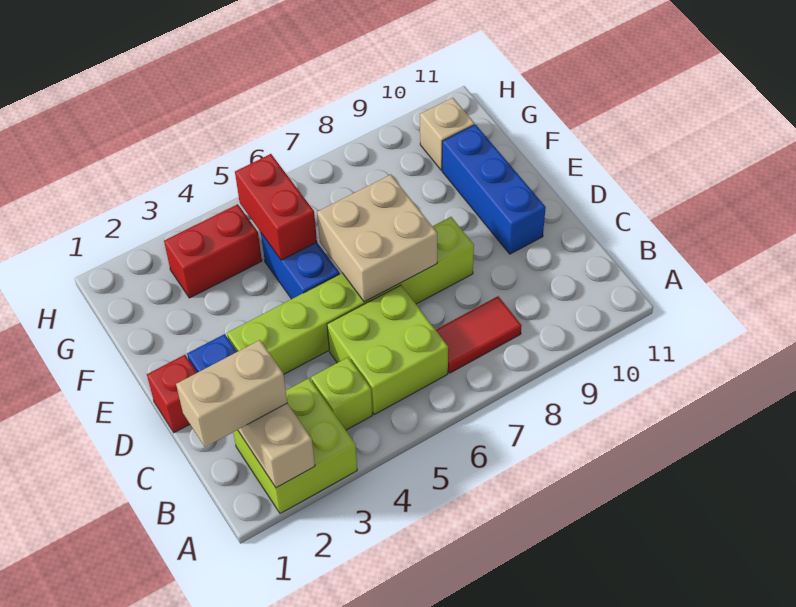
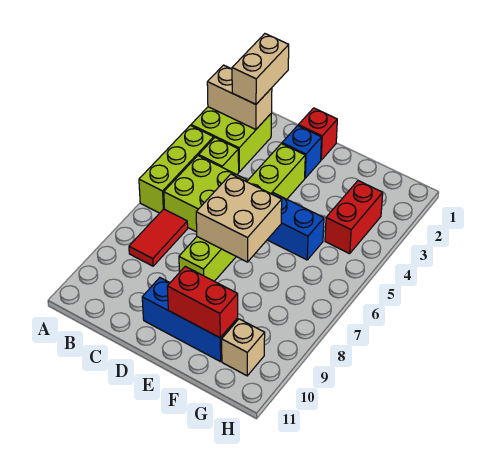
none -> lime 1x3 brick [139,125,214,213]
red 1x2 brick [235,154,317,260] -> red 1x2 brick moved to [167,266,238,338]

